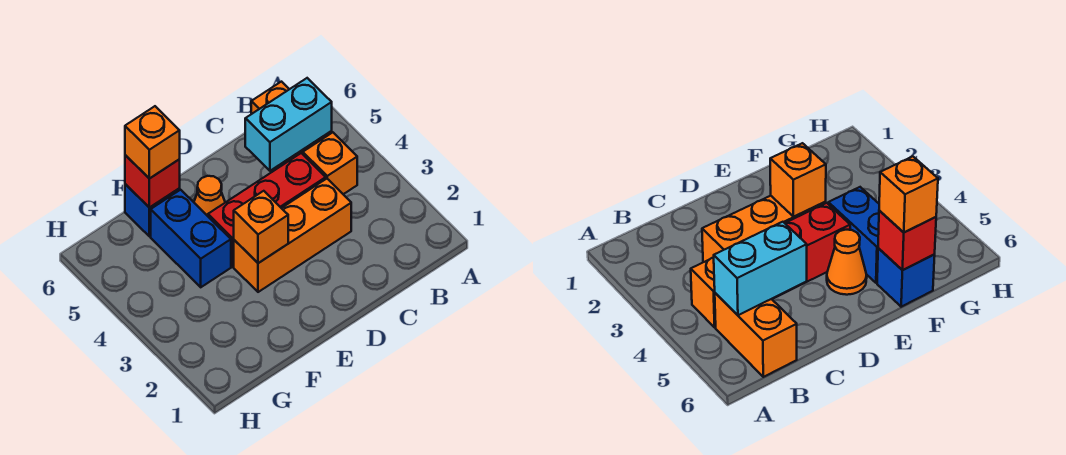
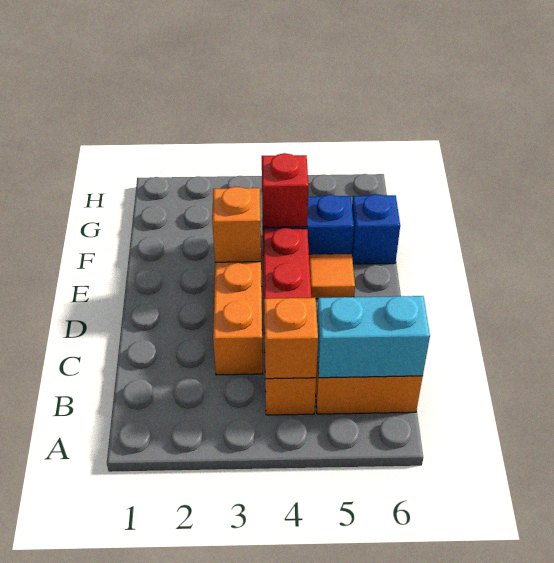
cyan 1x2 brick [245,78,332,171] -> cyan 1x2 brick turned to [317,296,430,378]
orange 1x1 cone [194,176,225,216] -> orange 1x1 tile [309,254,355,299]
red 1x1 brick [125,155,180,208] -> red 1x1 brick moved to [262,153,308,227]
orange 1x1 brick [125,106,180,179] -> orange 1x1 brick moved to [264,298,318,379]

